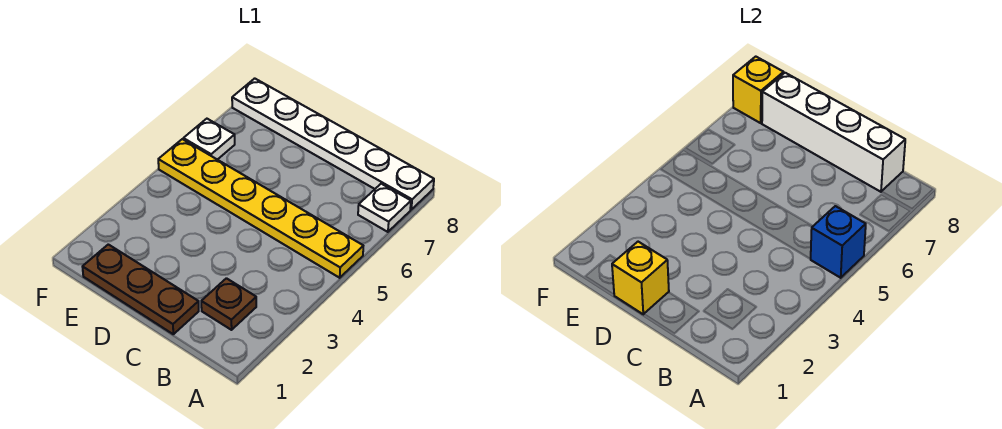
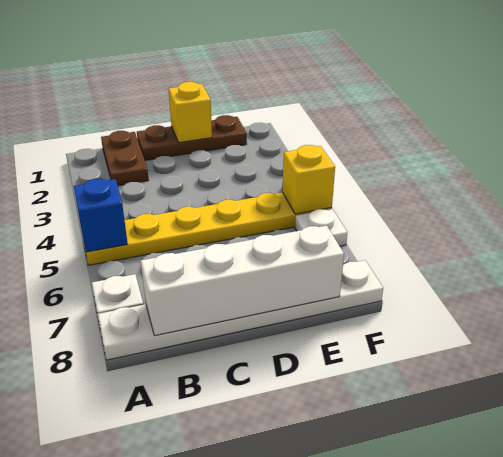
brown 1x1 plate [201,278,256,330] -> brown 1x2 plate [101,131,149,186]
yellow 1x1 brick [733,57,784,123] -> yellow 1x1 brick moved to [283,145,335,214]

